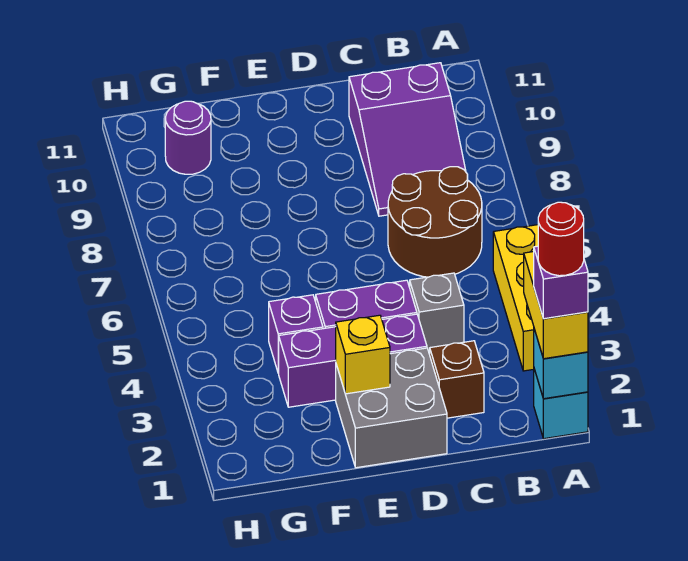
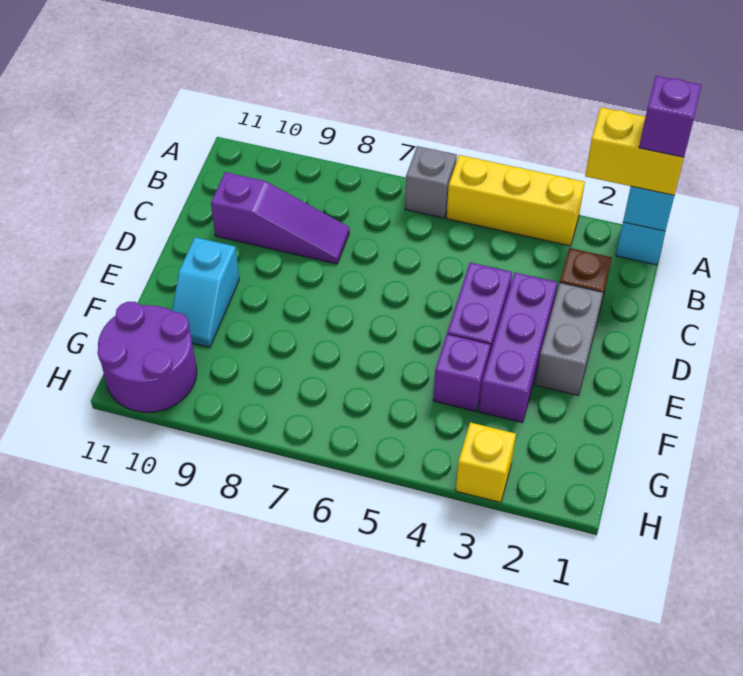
red 1x1 round brick [538,202,584,276] -> none
brown 2x2 round brick [388,167,482,277] -> none
purple 2x3 slope [349,63,466,216] -> purple 1x3 slope [211,172,349,264]
grey 1x1 brick [410,273,464,350] -> grey 1x1 brick moved to [405,146,457,218]
grey 2x2 brick [336,348,447,468] -> grey 1x2 brick [535,283,603,396]
yellow 1x1 brick [336,315,390,394] -> yellow 1x1 brick moved to [456,422,516,503]
none -> cyan 1x2 slope [172,237,239,347]
purple 1x1 round brick [165,101,211,174] -> purple 2x2 round brick [97,302,197,412]

